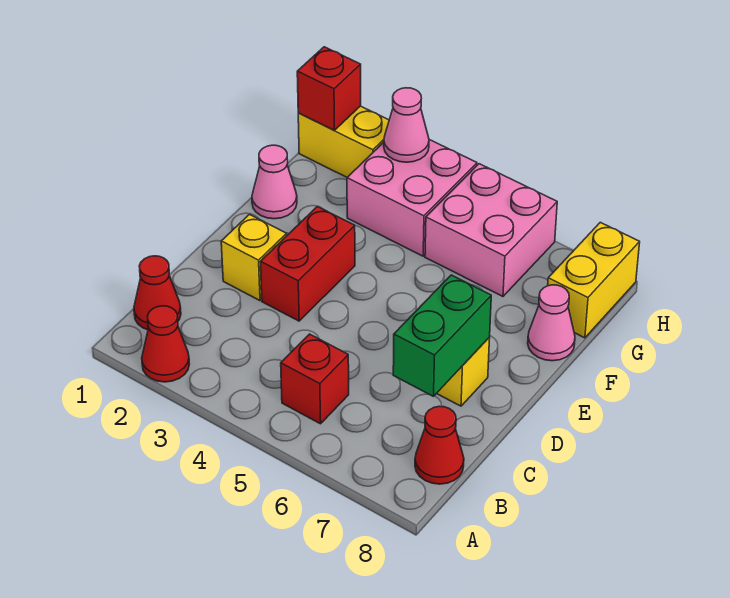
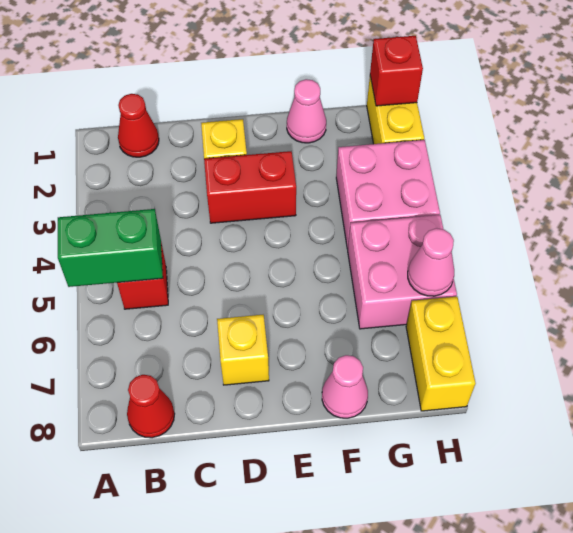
red 1x1 cone [142,306,189,382] -> none
green 1x2 brick [393,275,491,396] -> green 1x2 brick moved to [58,209,163,287]
yellow 1x2 brick [548,222,640,338] -> yellow 1x2 brick turned to [406,296,476,411]
pink 1x1 cone [384,88,429,162] -> pink 1x1 cone moved to [408,228,454,296]

